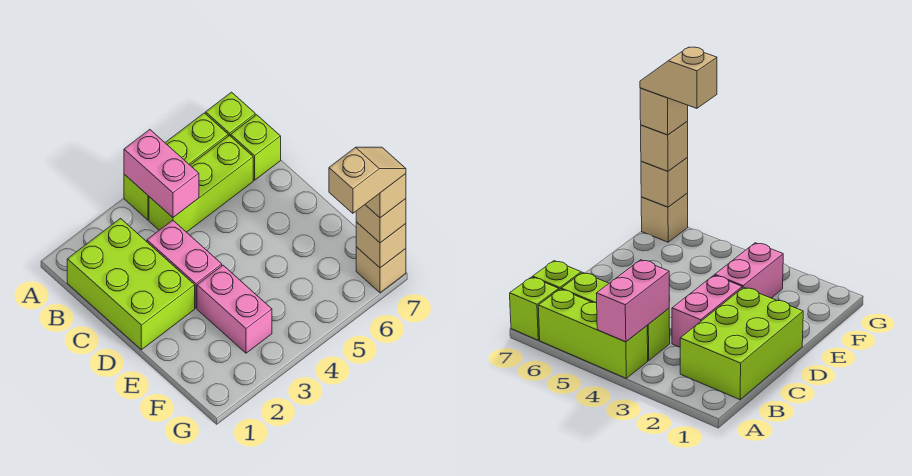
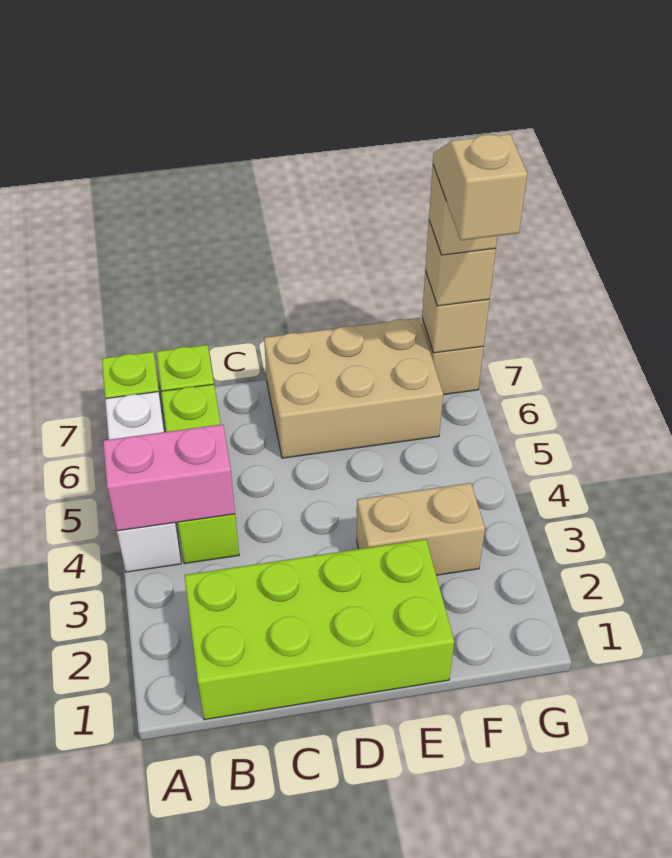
lime 1x3 brick [124,113,228,220] -> white 1x3 brick [105,392,181,572]
lime 2x3 brick [67,219,195,350] -> lime 2x4 brick [184,539,454,720]
pink 1x2 brick [147,220,222,308] -> none
none -> tan 2x3 brick [264,318,443,458]
pink 1x2 brick [197,265,272,353] -> tan 1x2 brick [357,483,485,575]

